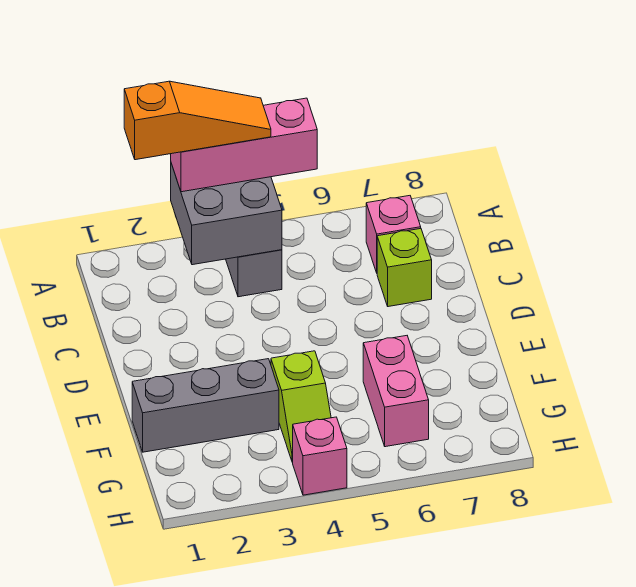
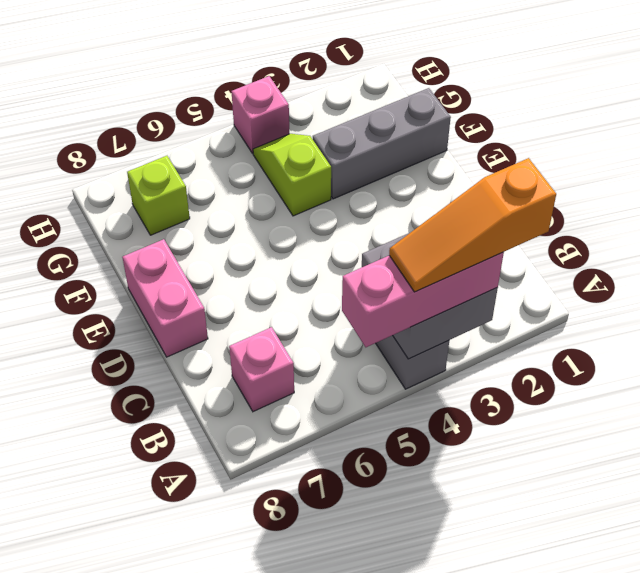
lime 1x1 brick [377,229,432,307] -> lime 1x1 brick moved to [127,156,190,235]
pink 1x2 brick [363,336,429,447] -> pink 1x2 brick moved to [122,239,208,357]

